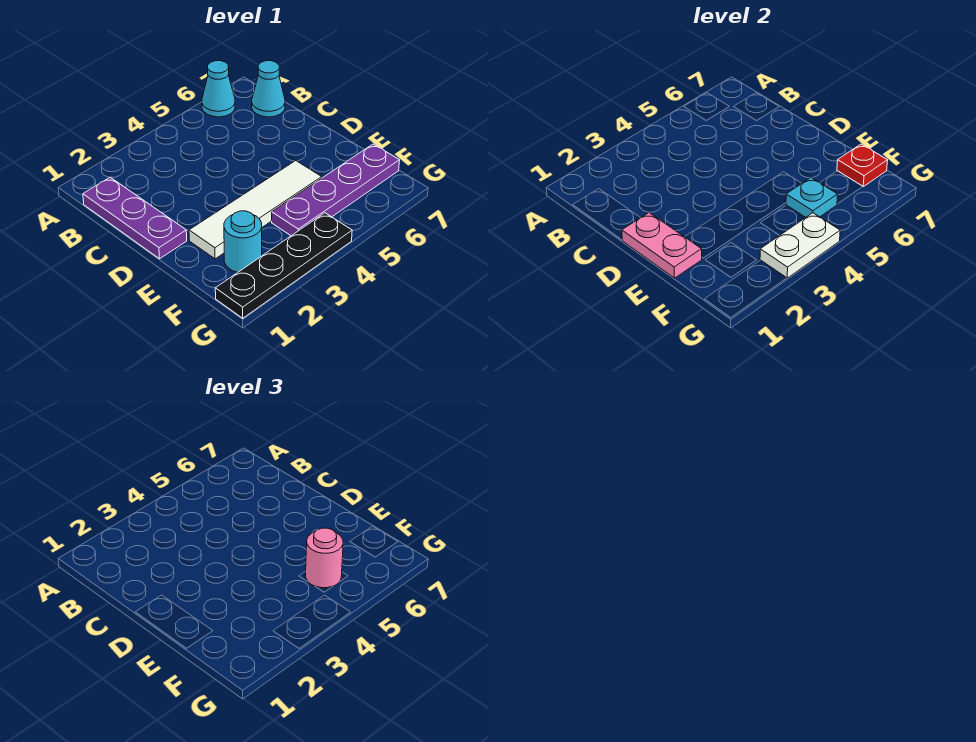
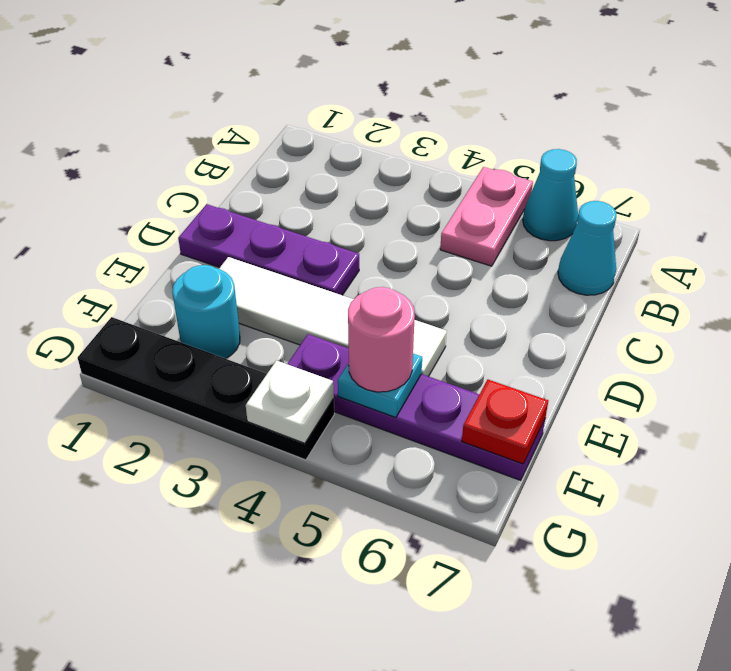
purple 1x3 plate [83,177,187,259] -> purple 1x3 plate turned to [178,204,359,295]
pink 1x2 plate [622,213,702,278] -> pink 1x2 plate moved to [440,167,533,266]
white 1x2 plate [760,213,840,278] -> white 1x1 plate [246,361,334,443]

